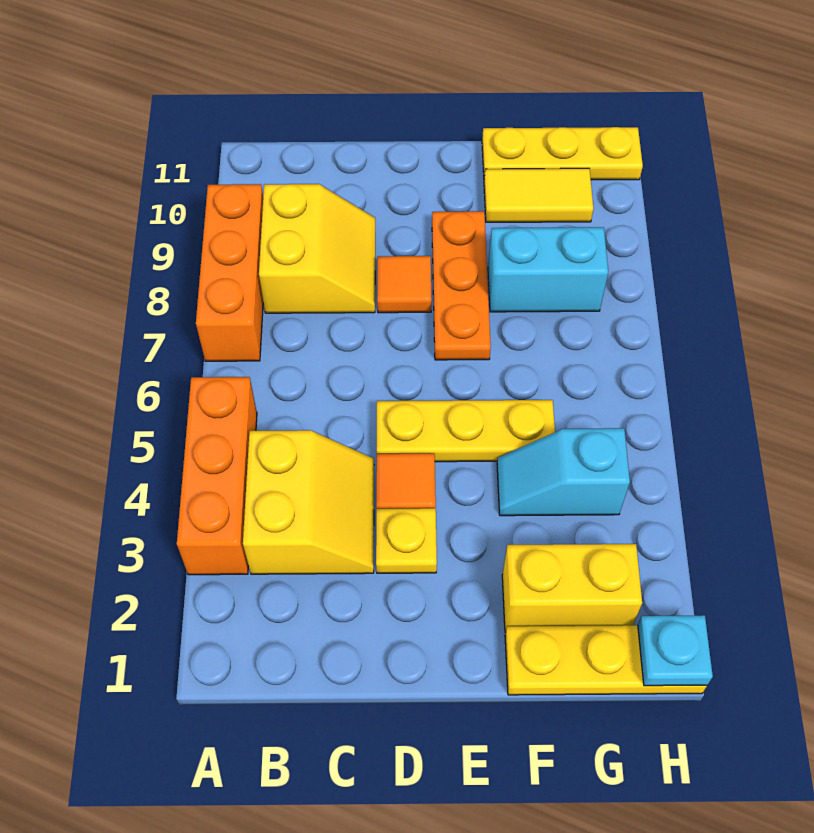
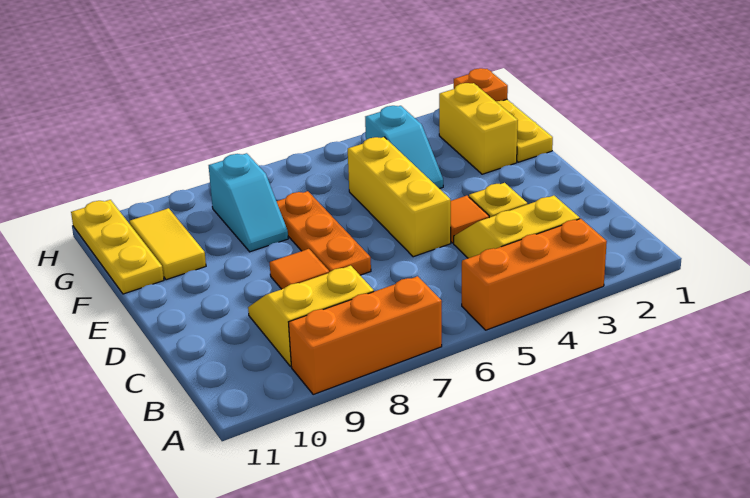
yellow 1x3 plate [377,400,555,462] -> yellow 1x3 brick [348,137,451,257]
orange 1x3 plate [432,211,491,360] -> orange 1x3 plate turned to [276,191,371,275]
cyan 1x2 brick [488,227,608,312] -> cyan 1x2 slope [209,153,288,252]
cyan 1x1 plate [638,615,713,686] -> orange 1x1 plate [454,68,508,101]

